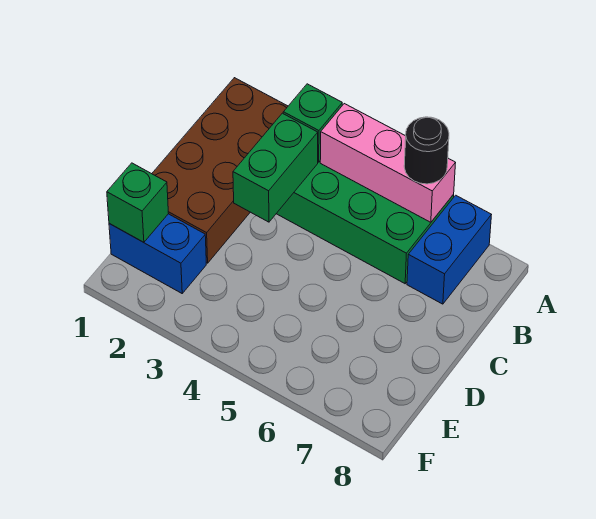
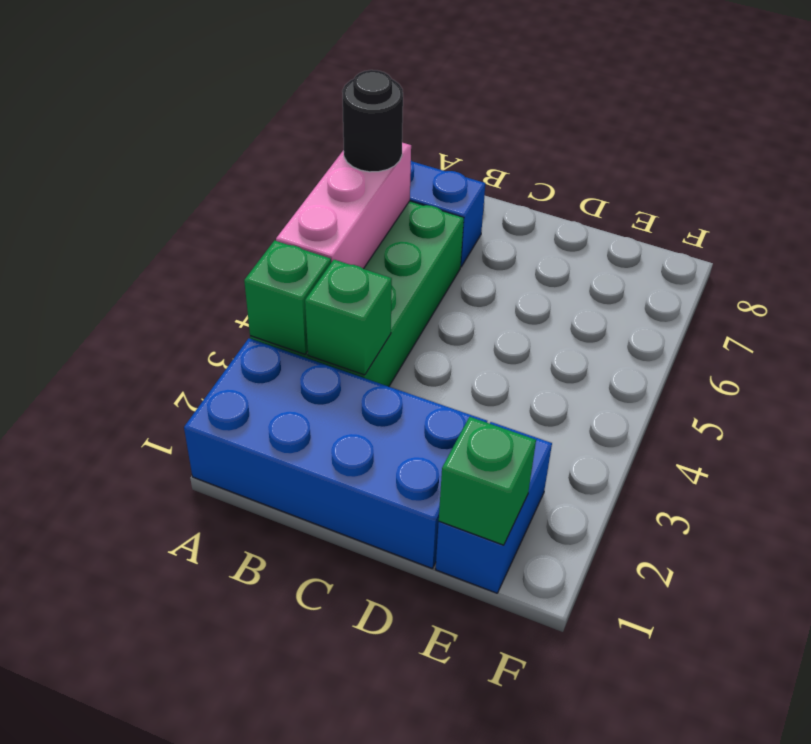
brown 2x4 brick [152,78,288,263] -> blue 2x4 brick [184,338,487,568]
green 1x2 brick [233,113,318,222] -> green 1x1 brick [305,260,392,375]

